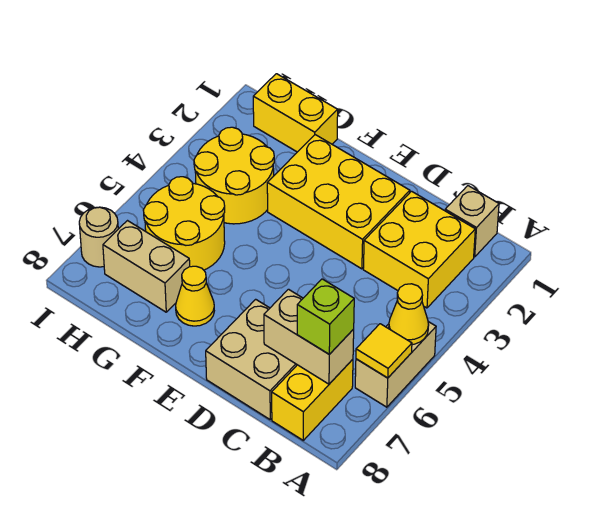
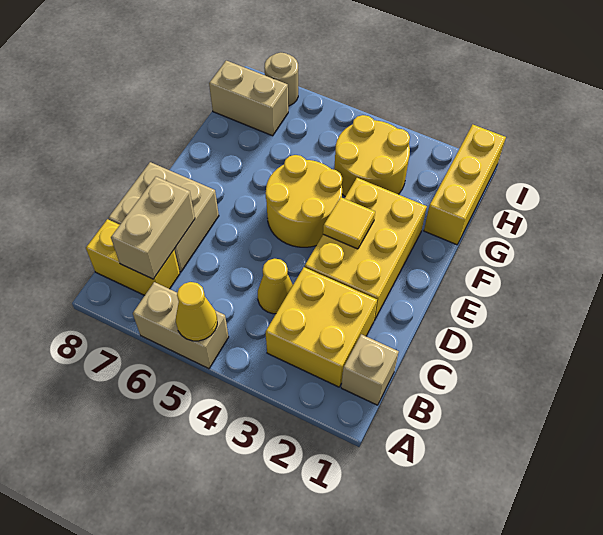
yellow 1x1 tile [356,324,412,378] -> yellow 1x1 tile moved to [323,197,375,249]
lime 1x1 brick [297,279,354,354] -> none
yellow 1x1 cone [176,266,214,326] -> yellow 1x1 cone moved to [258,259,293,314]
yellow 1x2 brick [253,74,338,152] -> yellow 1x3 brick [424,125,506,245]
yellow 2x2 round brick [143,177,225,270] -> yellow 2x2 round brick moved to [265,155,342,247]
tan 1x2 brick [103,221,190,312] -> tan 1x2 brick turned to [209,61,288,136]

